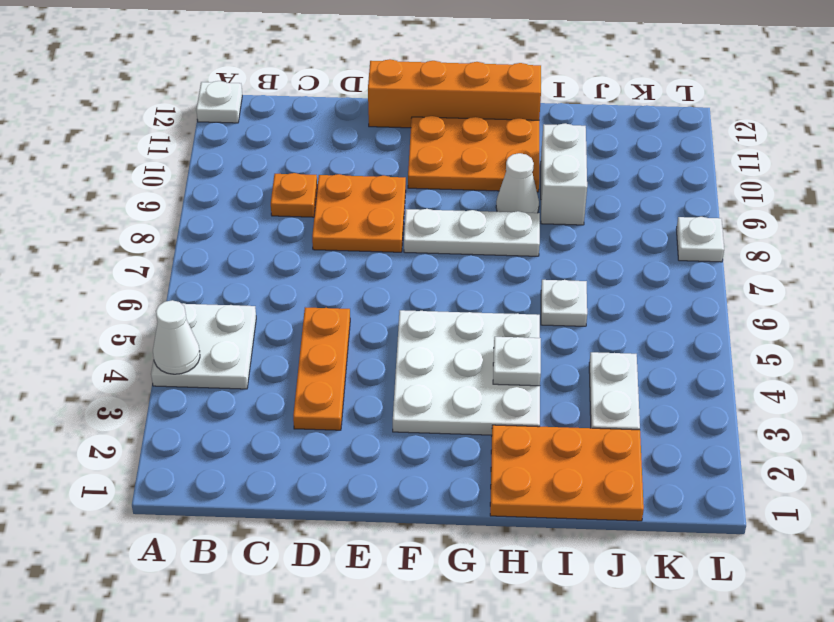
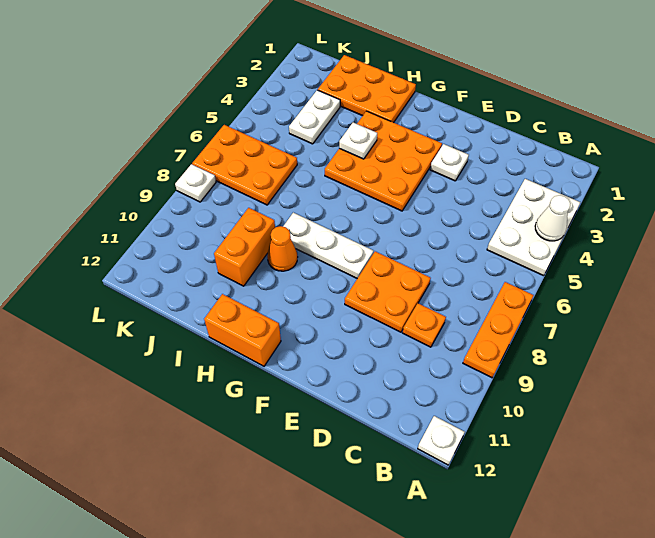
white 2x2 plate [151,303,256,389] -> white 2x3 plate [487,179,580,276]
orange 1x3 plate [293,307,350,430] -> orange 1x3 plate moved to [463,282,534,378]
orange 1x4 brick [368,59,541,128] -> orange 1x2 brick [204,294,281,366]
white 3x3 plate [393,310,540,435] -> orange 3x3 plate [325,111,442,211]
orange 2x3 plate [408,116,539,192] -> orange 2x3 plate moved to [192,125,297,205]
white 1x1 cone [496,153,539,213] -> orange 1x1 cone [267,226,298,271]
white 1x1 plate [541,280,587,326] -> white 1x1 plate moved to [430,144,469,181]
white 1x2 brick [541,123,587,225] -> orange 1x2 brick [214,208,275,286]

